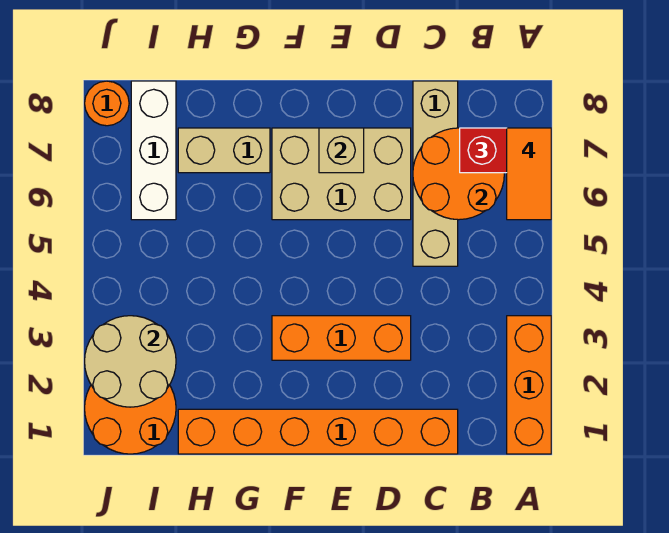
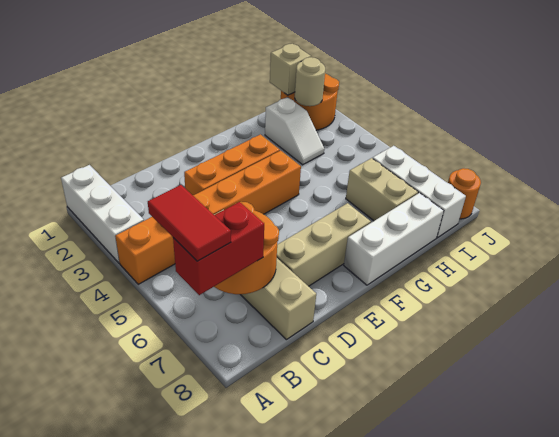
orange 1x3 brick [507,316,551,454] -> white 1x3 brick [61,165,144,263]
orange 1x2 tile [507,128,551,220] -> red 1x2 tile [148,185,231,261]
orange 1x6 brick [178,409,458,454] -> orange 1x6 brick moved to [115,151,301,284]
tan 2x3 brick [272,128,411,220] -> tan 1x3 brick [277,203,371,286]
tan 1x1 brick [319,128,364,173] -> tan 1x1 brick moved to [270,44,311,95]
none -> white 1x3 brick [344,193,444,285]
tan 1x2 brick [178,128,270,173] -> tan 1x2 brick turned to [346,158,418,221]
none -> white 1x2 slope [265,97,324,165]
tan 2x2 round brick [85,316,176,407] -> tan 1x1 round brick [295,57,325,106]

